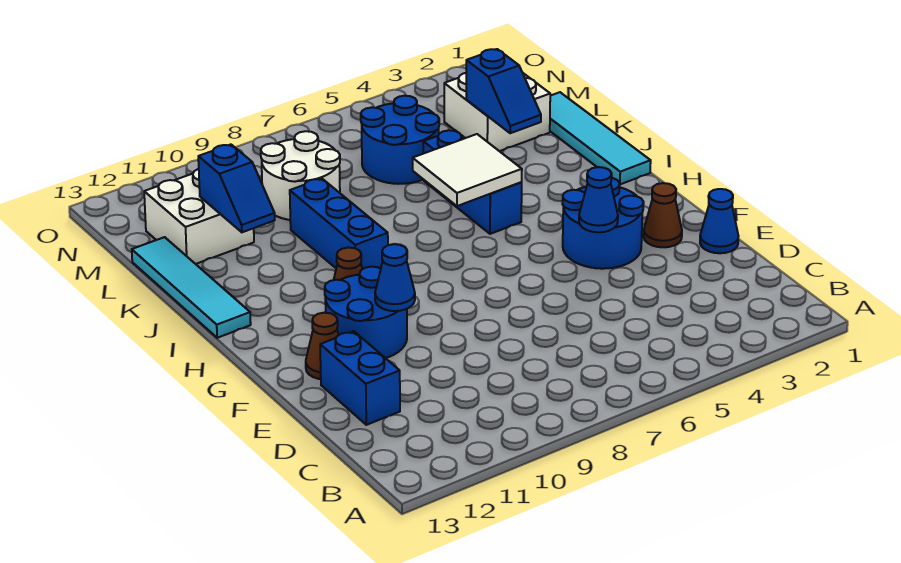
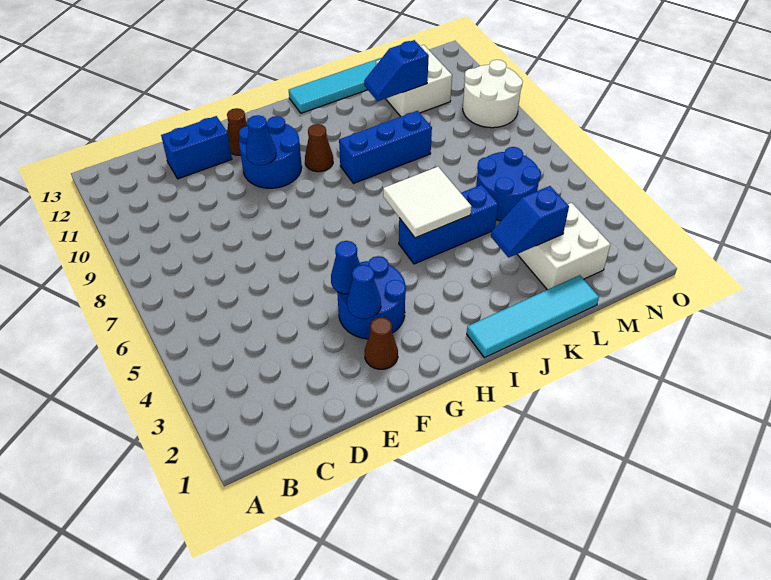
blue 1x1 cone [700,189,738,253] -> blue 1x1 cone moved to [347,265,381,319]
white 2x2 round brick [261,131,340,220] -> white 2x2 round brick moved to [463,60,523,128]

